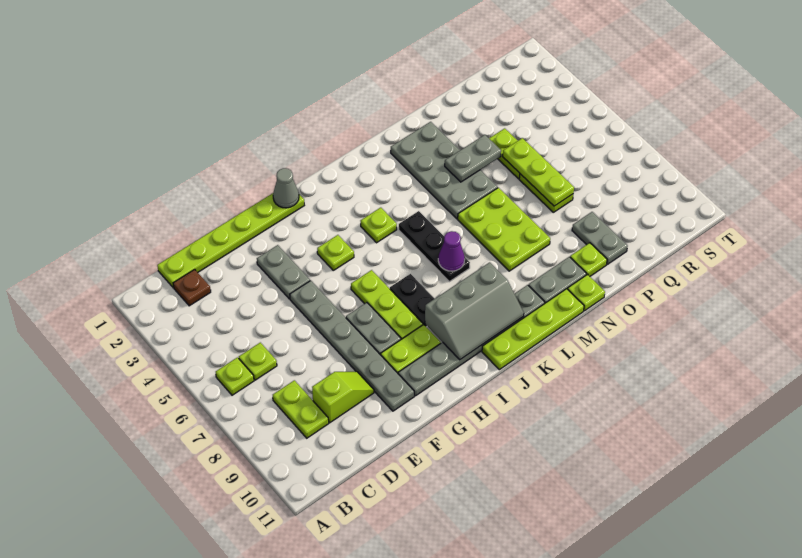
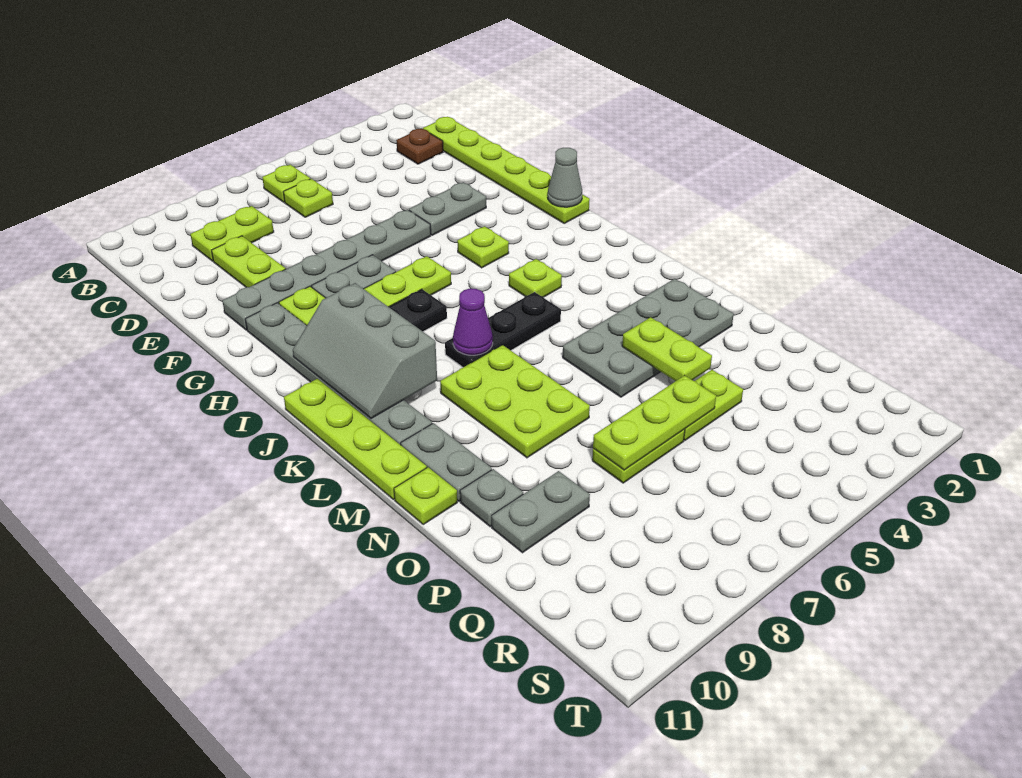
lime 1x2 slope [312,372,374,423] -> lime 1x2 plate [212,236,285,287]
lime 2x3 plate [458,188,550,271] -> lime 2x3 plate turned to [440,345,590,458]
grey 1x2 plate [445,135,501,182] -> lime 1x2 plate [622,317,712,381]
lime 1x1 plate [570,243,607,276] -> grey 1x1 plate [460,469,523,527]

